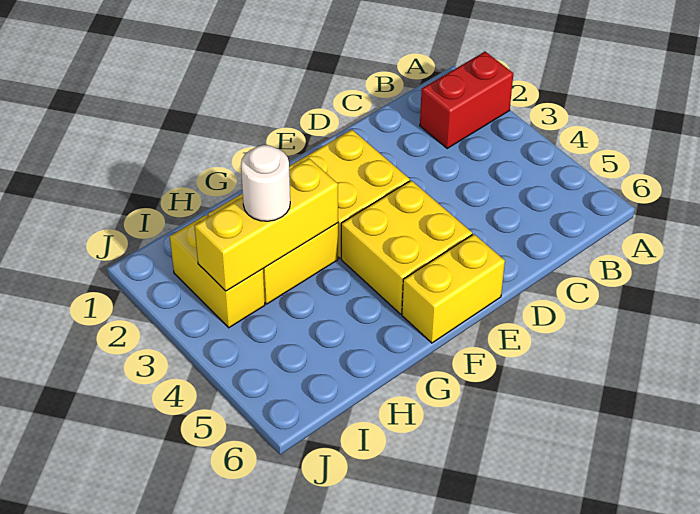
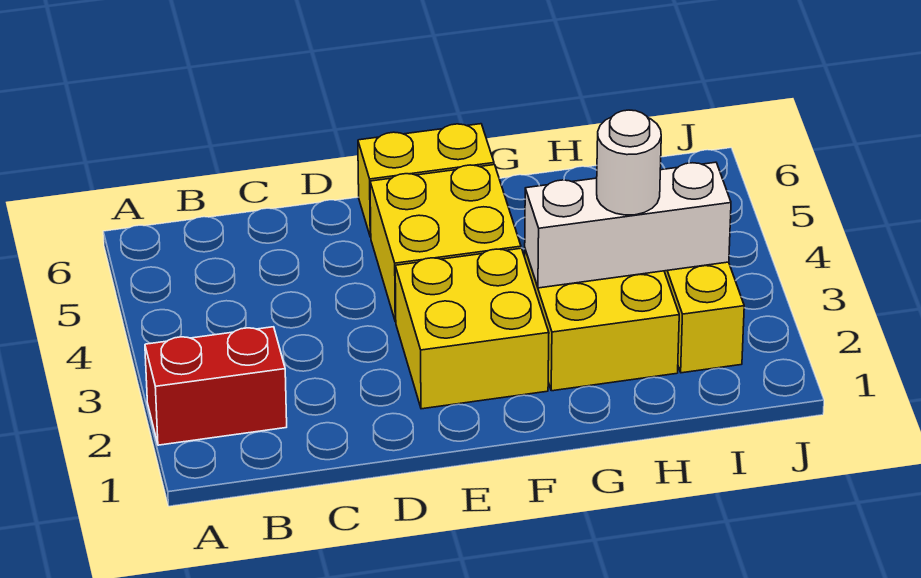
yellow 1x3 brick [194,158,338,291] -> white 1x3 brick [525,162,731,288]

